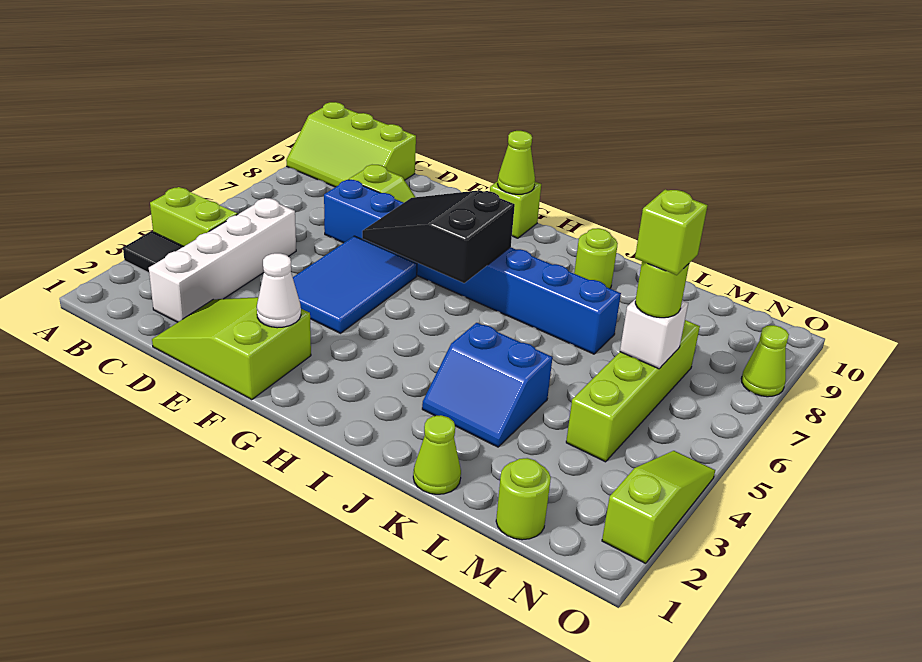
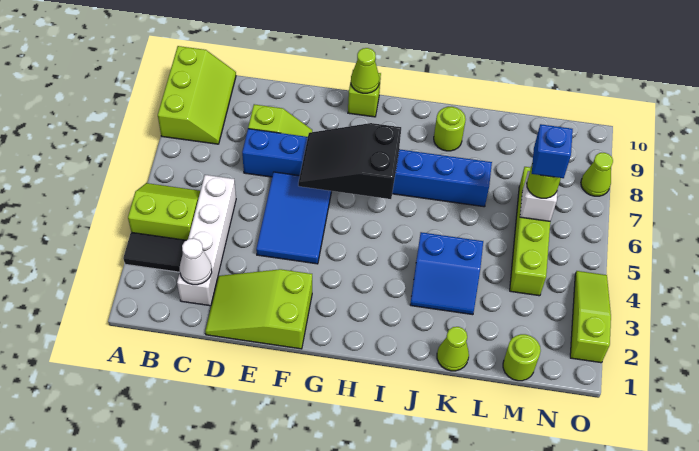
lime 2x3 slope [286,102,416,187] -> lime 2x3 slope turned to [158,46,236,144]
white 1x1 cone [257,253,301,328] -> white 1x1 cone moved to [180,238,212,285]
lime 1x1 brick [635,189,707,275] -> blue 1x1 brick [532,124,573,178]

